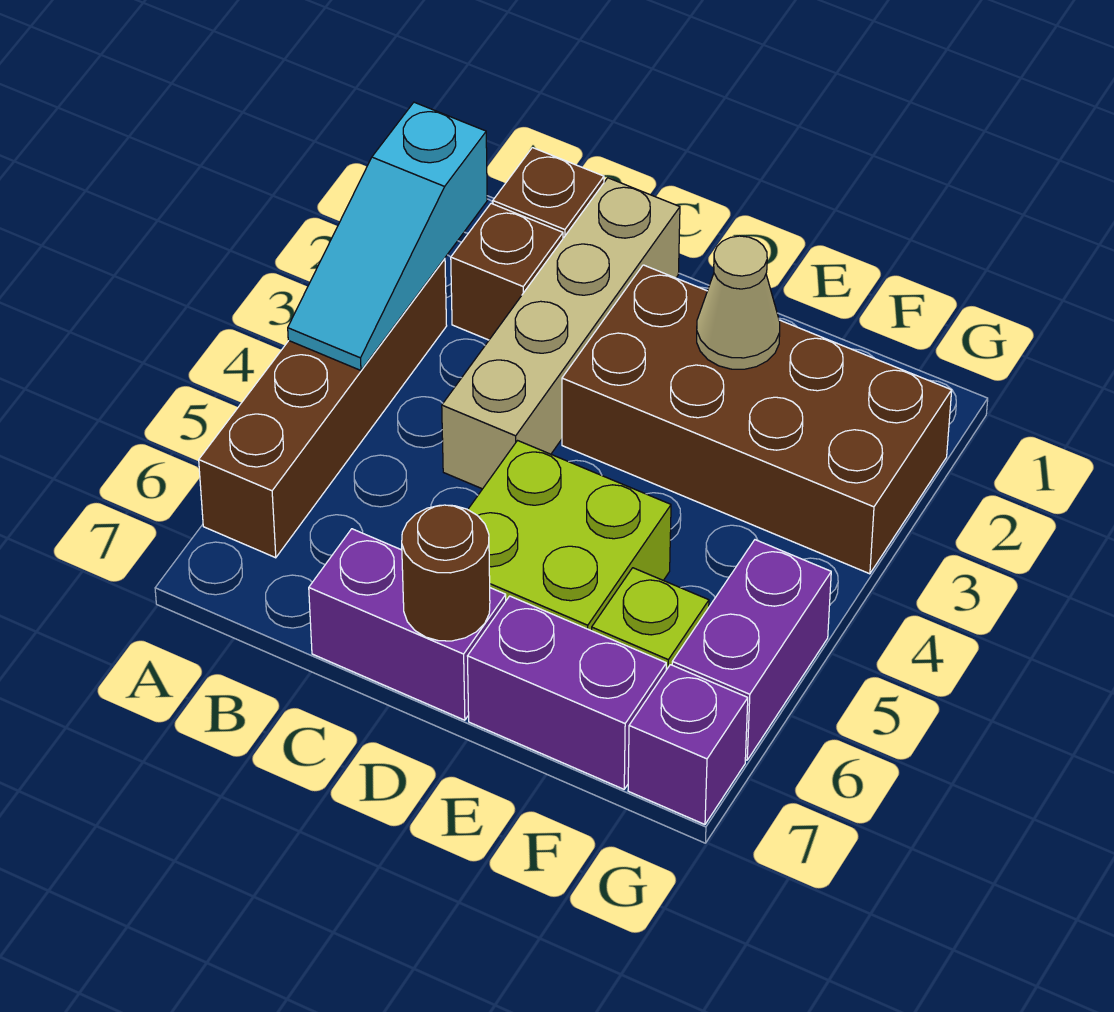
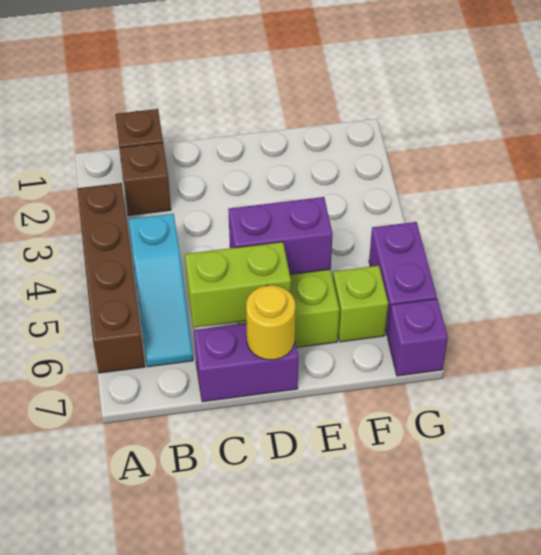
cyan 1x3 slope [288,102,487,370] -> cyan 1x3 slope moved to [129,214,193,367]
tan 1x4 brick [442,178,680,489] -> none
none -> lime 1x2 brick [185,242,291,328]
brown 2x4 brick [562,265,952,574] -> none
brown 1x1 round brick [402,505,490,641] -> yellow 1x1 round brick [246,285,295,360]
tan 1x1 cone [697,236,780,369] -> none
purple 1x2 brick [468,596,666,789] -> purple 1x2 brick moved to [228,197,333,274]

